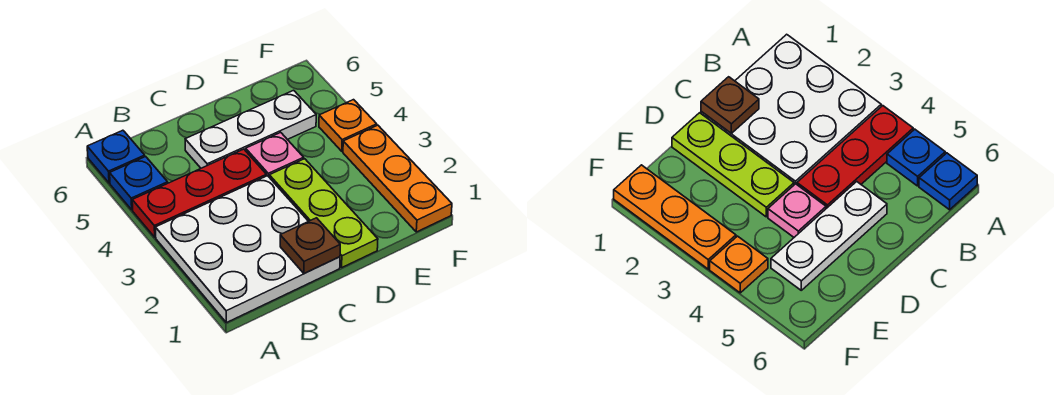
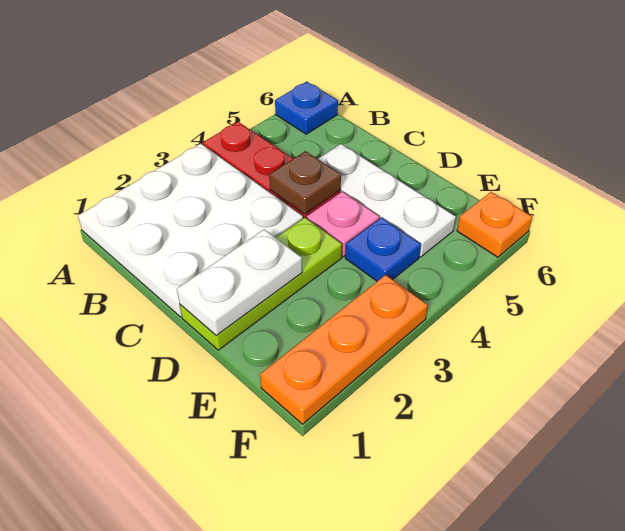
blue 1x1 plate [110,157,168,210] -> blue 1x1 plate moved to [345,218,421,281]
brown 1x1 plate [280,218,340,273] -> brown 1x1 plate moved to [269,151,341,214]
none -> white 1x2 plate [177,230,302,335]
orange 1x1 plate [319,100,377,151] -> orange 1x1 plate moved to [457,192,532,257]

